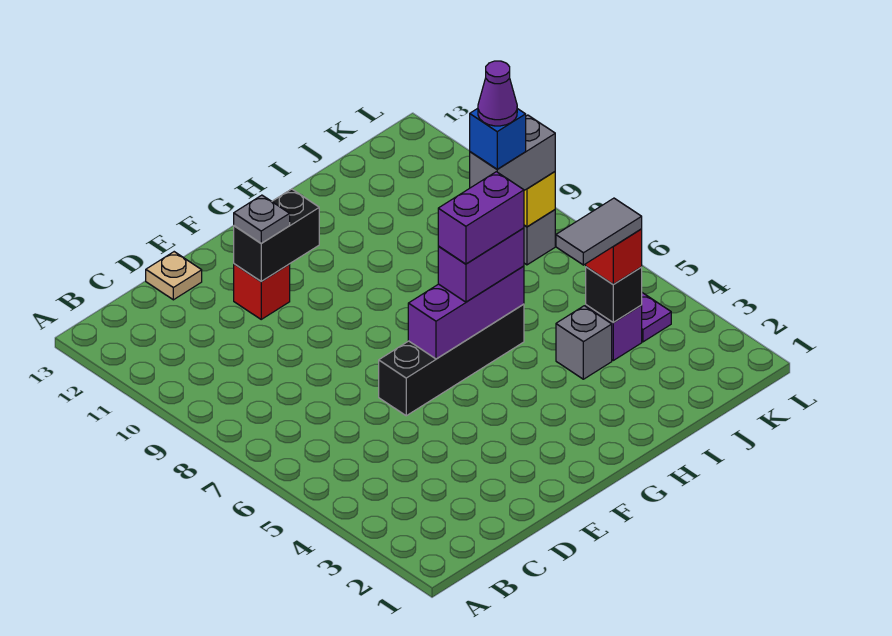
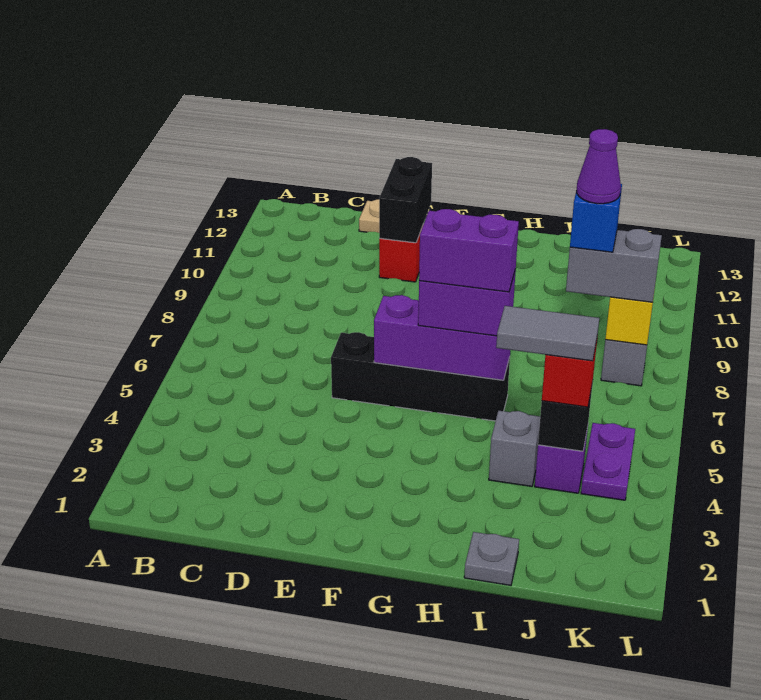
black 1x2 brick [234,189,319,281] -> black 1x2 brick turned to [379,157,432,243]
grey 1x1 plate [234,195,290,243] -> grey 1x1 plate moved to [464,532,519,585]

